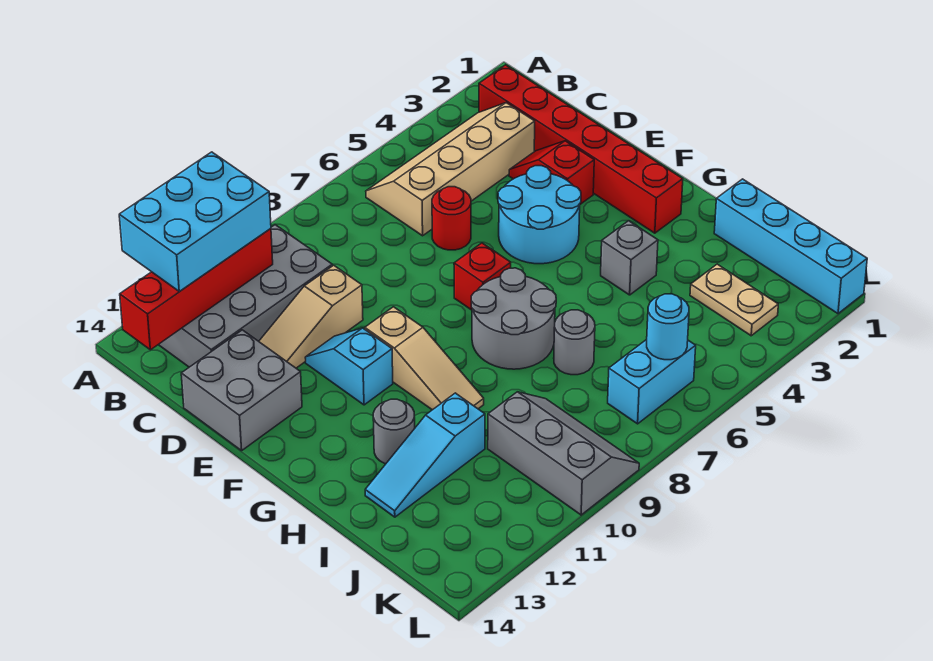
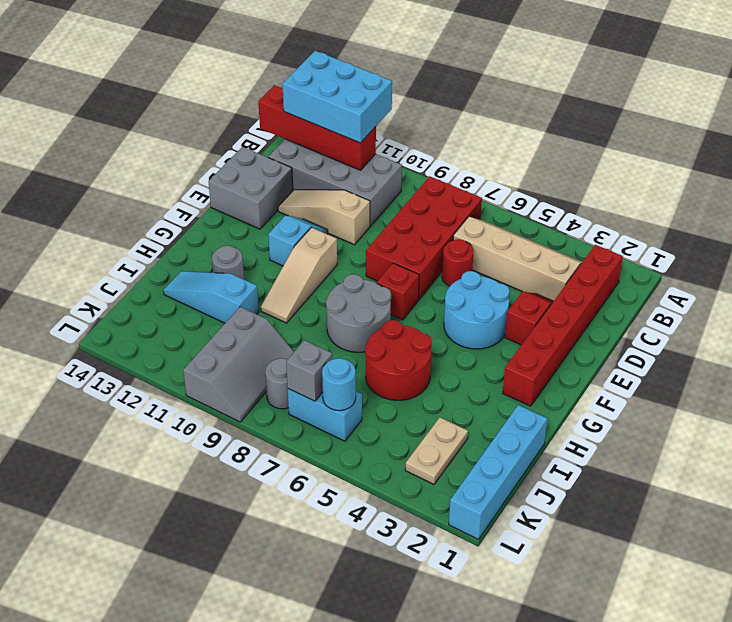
none -> red 2x4 brick [366,176,482,299]
grey 1x1 brick [601,221,658,295] -> grey 1x1 brick moved to [286,340,332,401]
none -> red 2x2 round brick [365,320,432,400]
grey 1x1 round brick [554,310,595,375] -> grey 1x1 round brick moved to [265,358,289,409]

